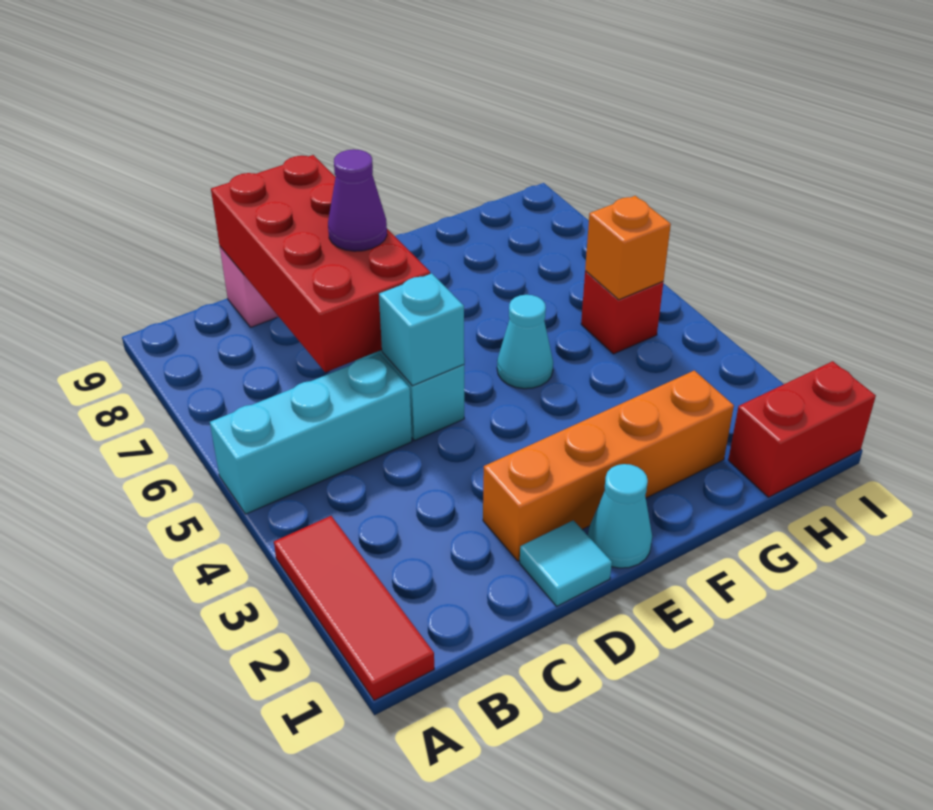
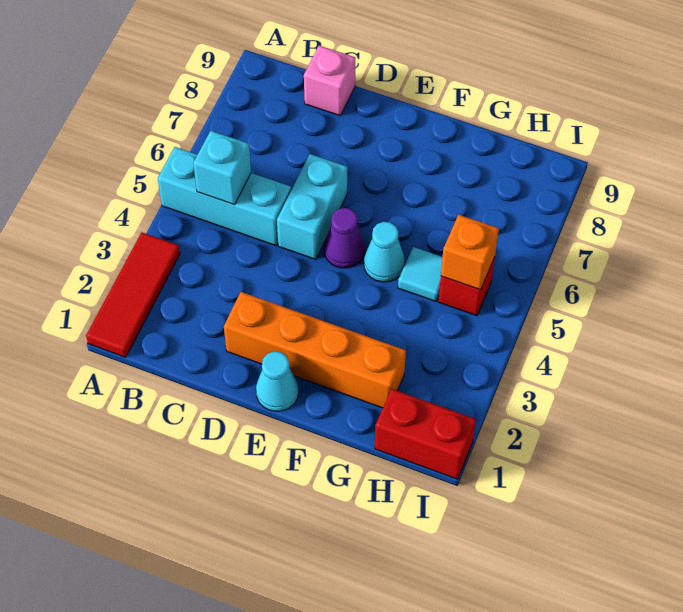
red 2x4 brick [211,155,430,372] -> none
cyan 1x1 tile [520,520,612,606] -> cyan 1x1 tile moved to [398,247,443,301]
cyan 1x1 brick [379,273,464,386] -> cyan 1x1 brick moved to [193,131,251,205]
purple 1x1 cone [328,149,387,251] -> purple 1x1 cone moved to [324,208,365,268]

